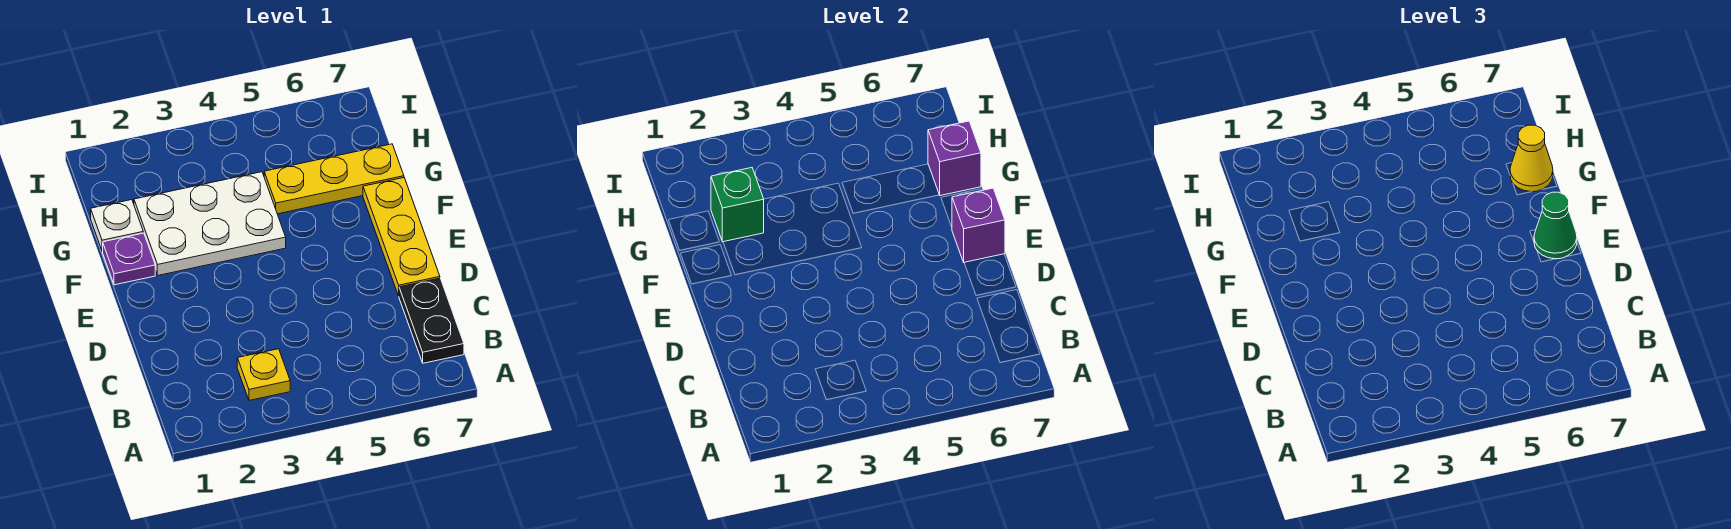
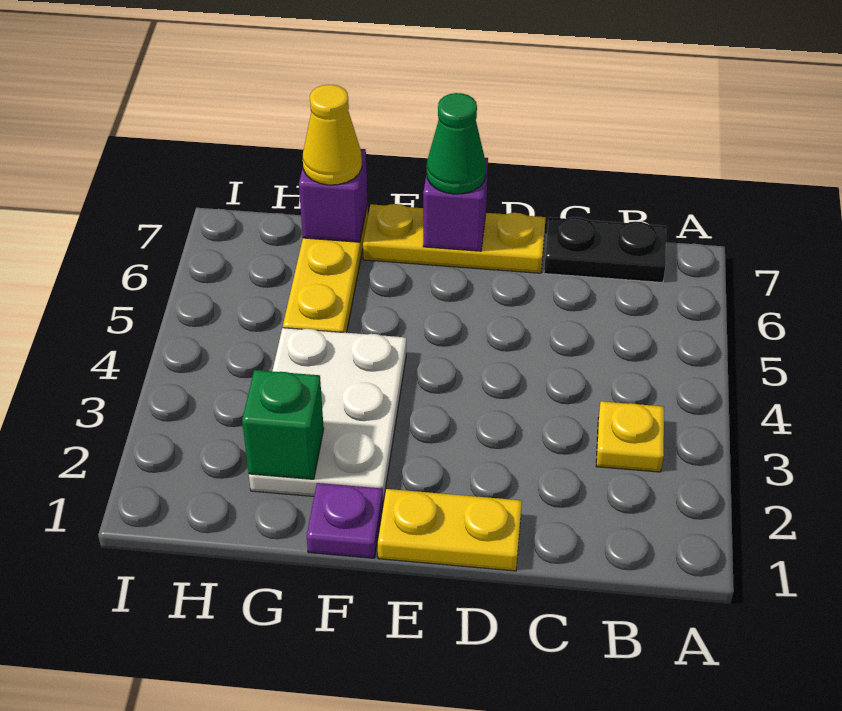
none -> yellow 1x2 plate [378,489,522,571]
white 1x1 plate [91,200,143,251] -> none

